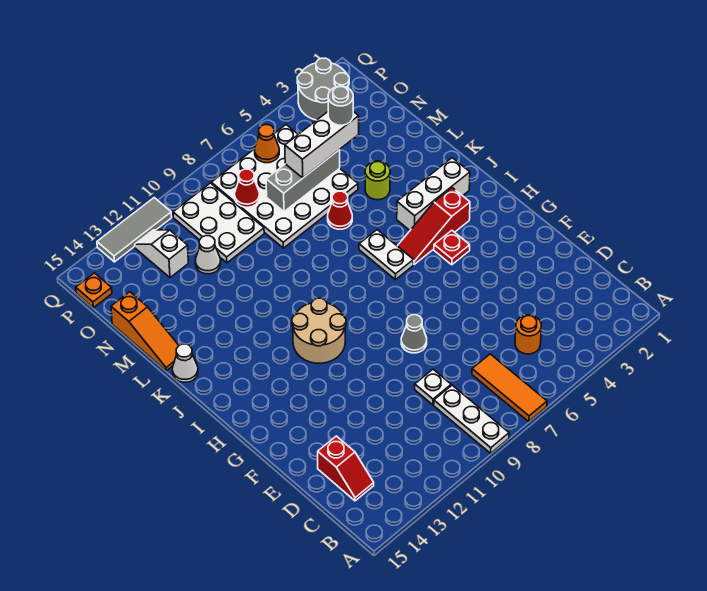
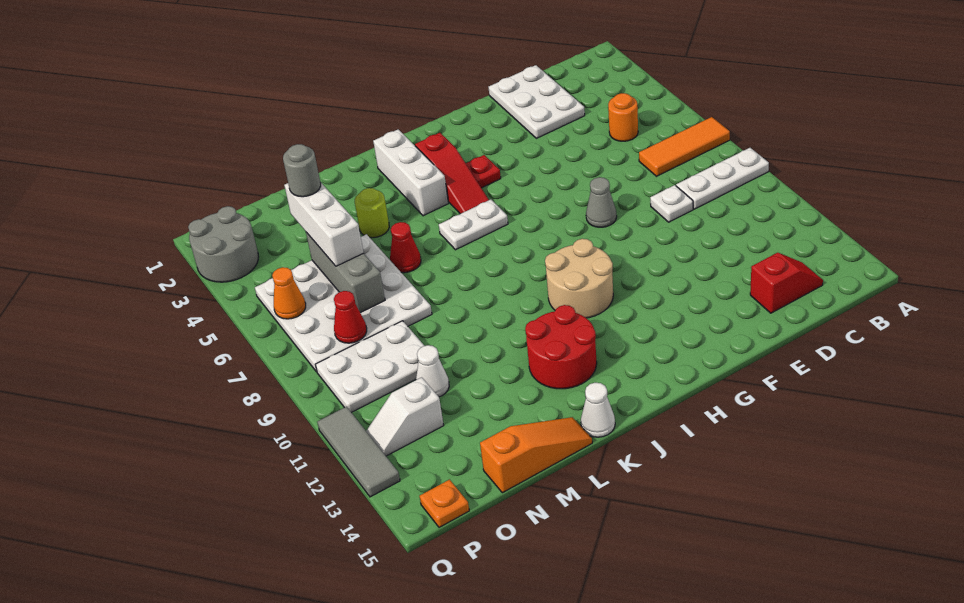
none -> white 2x3 plate [489,65,585,138]
none -> red 2x2 round brick [525,305,597,389]

